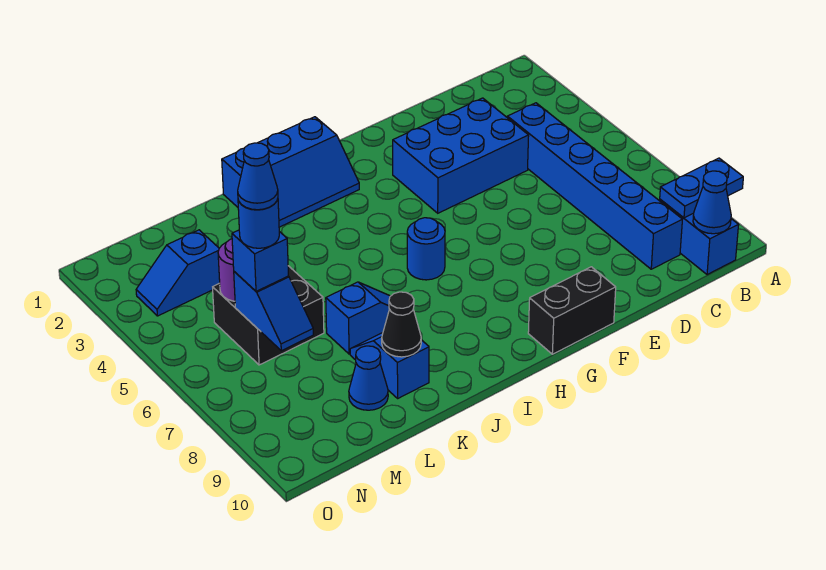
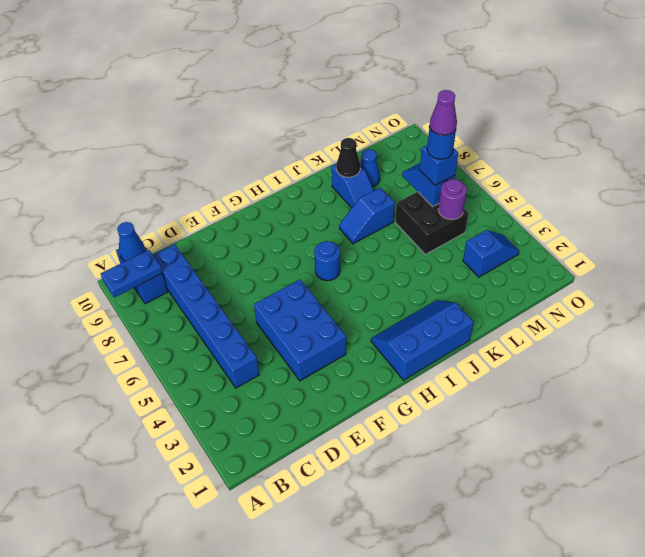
blue 2x3 brick [393,98,529,213] -> blue 2x3 brick turned to [254,280,346,381]
black 1x2 brick [528,267,616,354] -> none
blue 1x1 cone [238,143,278,210] -> purple 1x1 cone [430,90,457,135]

